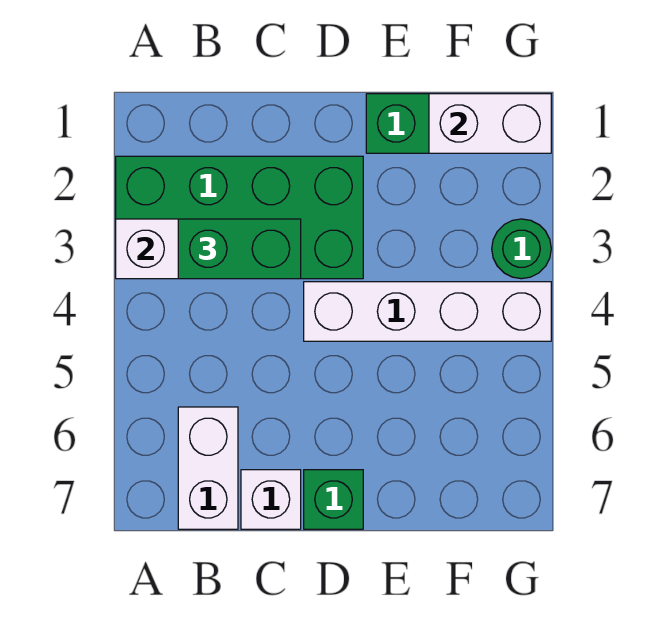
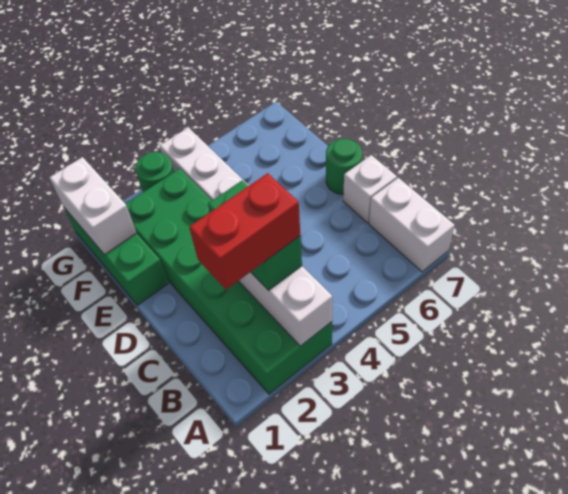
green 2x4 brick [116,156,363,279] -> green 2x6 brick [126,169,332,394]
none -> red 1x2 brick [189,173,300,290]
white 1x2 brick [178,407,238,529] -> white 1x2 brick turned to [369,178,455,272]
green 1x1 brick [304,470,363,529] -> green 1x1 round brick [326,139,362,194]

